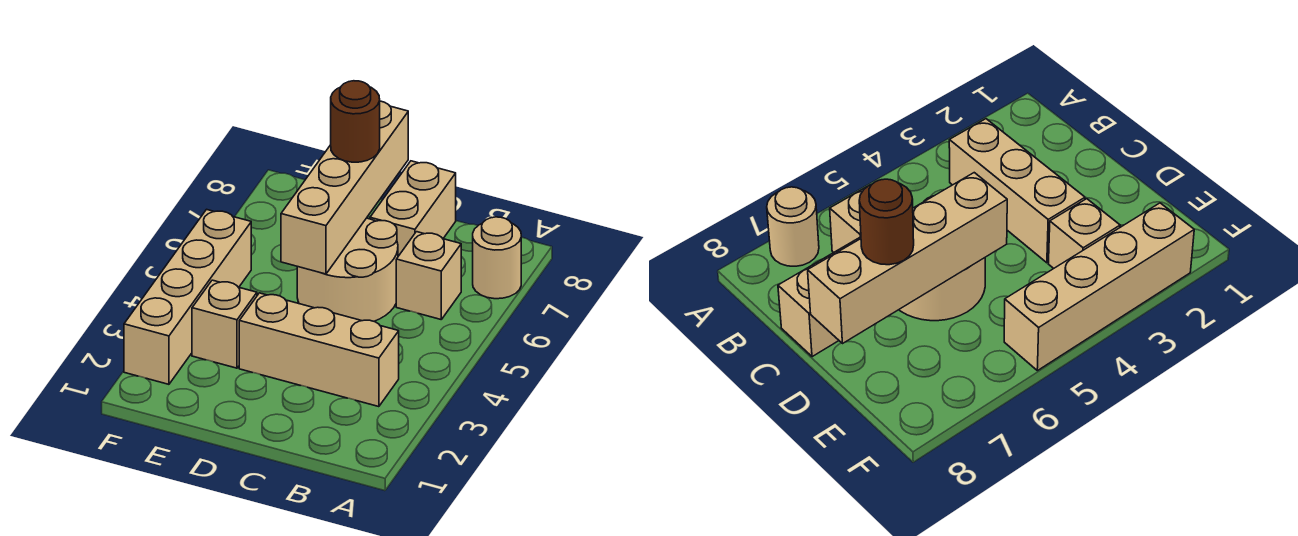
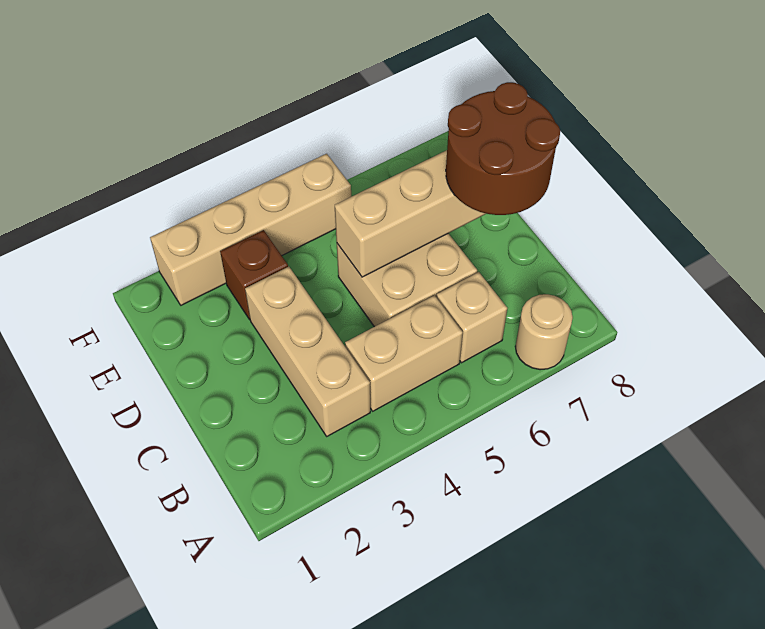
tan 2x2 round brick [297,218,398,321] -> tan 2x2 brick [337,234,477,327]
tan 1x2 brick [370,161,456,256] -> tan 1x2 brick moved to [345,295,463,411]
brown 1x1 round brick [331,81,380,162] -> brown 2x2 round brick [446,82,560,215]
tan 1x1 brick [192,280,257,368] -> brown 1x1 brick [220,230,288,320]

